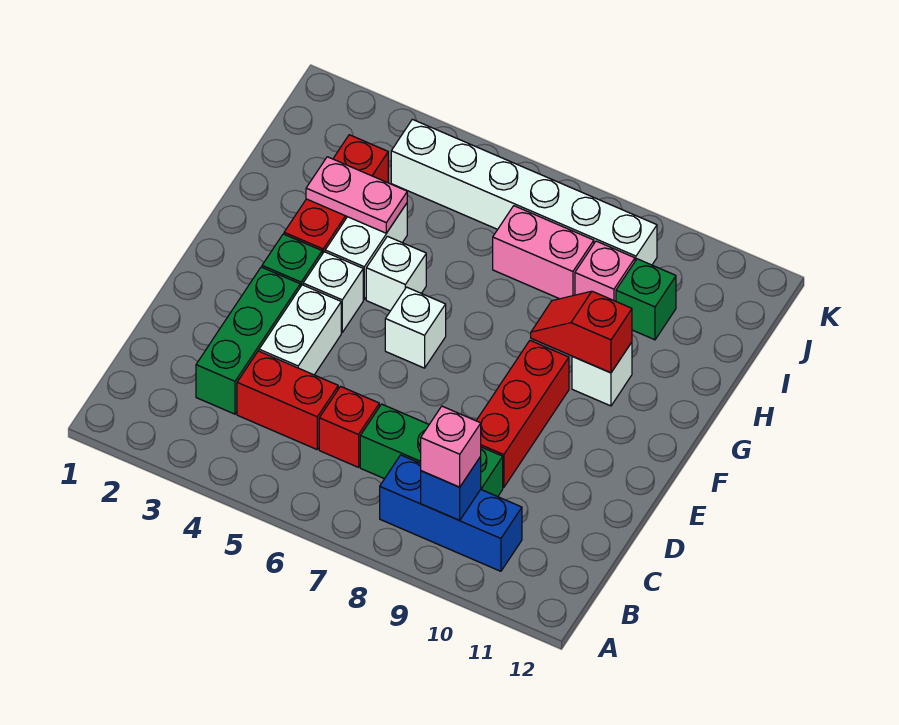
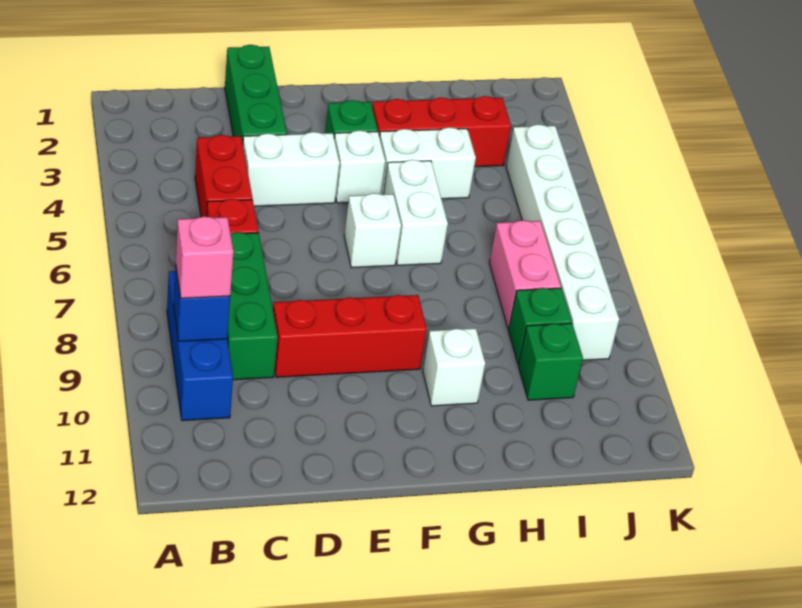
green 1x3 brick [196,267,300,414] -> green 1x3 brick turned to [225,45,287,143]
white 1x1 brick [366,236,426,311] -> white 1x2 brick [384,160,448,265]
red 1x2 slope [531,291,632,373] -> none
pink 1x2 plate [306,157,407,233] -> none
pink 1x1 brick [575,241,635,301] -> green 1x1 brick [508,288,572,364]

